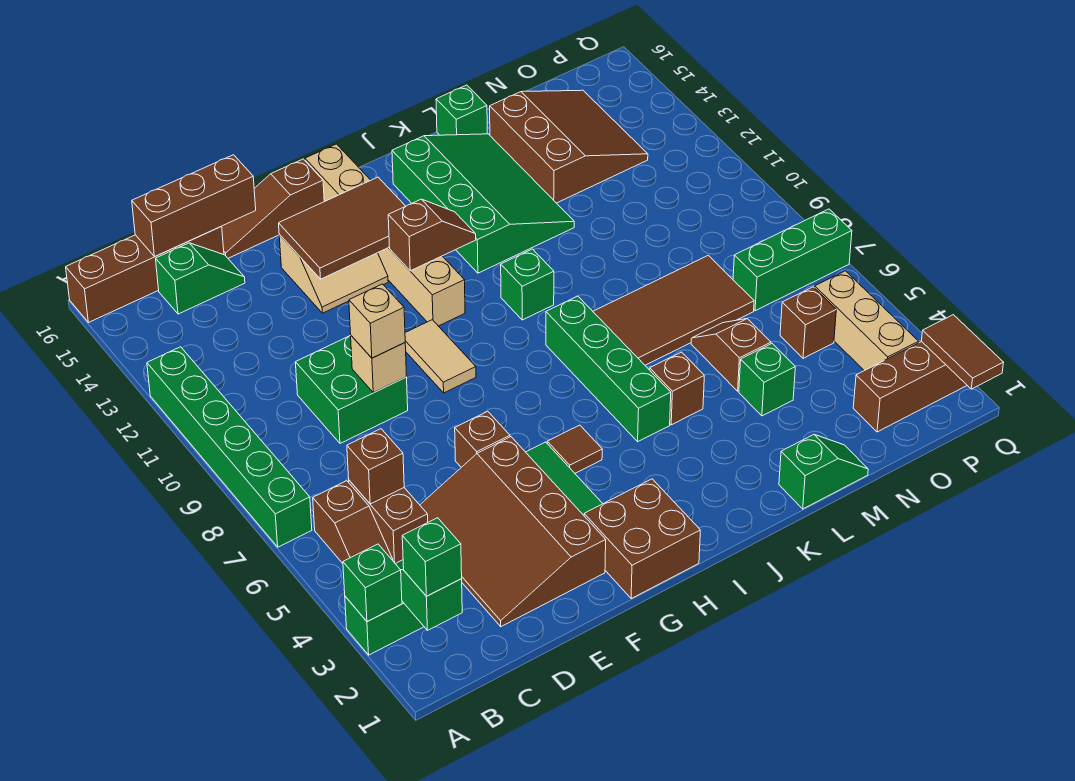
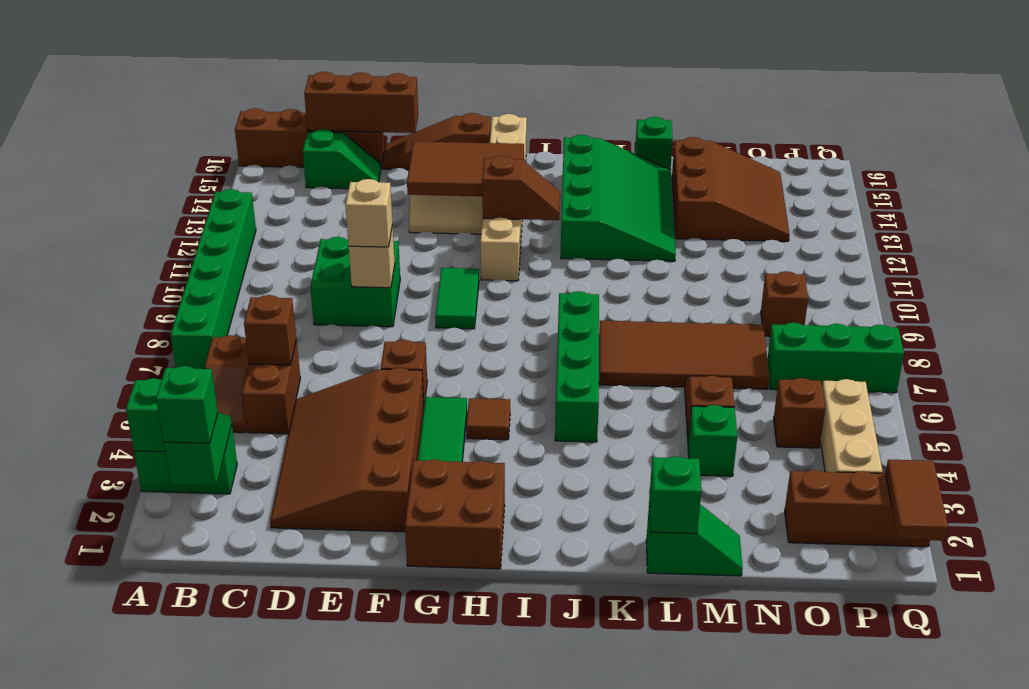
tan 1x2 tile [405,320,476,393] -> green 1x2 tile [435,268,479,329]
green 1x1 brick [501,249,554,320] -> green 1x1 brick moved to [649,456,701,534]
brown 1x1 brick [650,352,704,425] -> brown 1x1 brick moved to [761,271,808,336]

